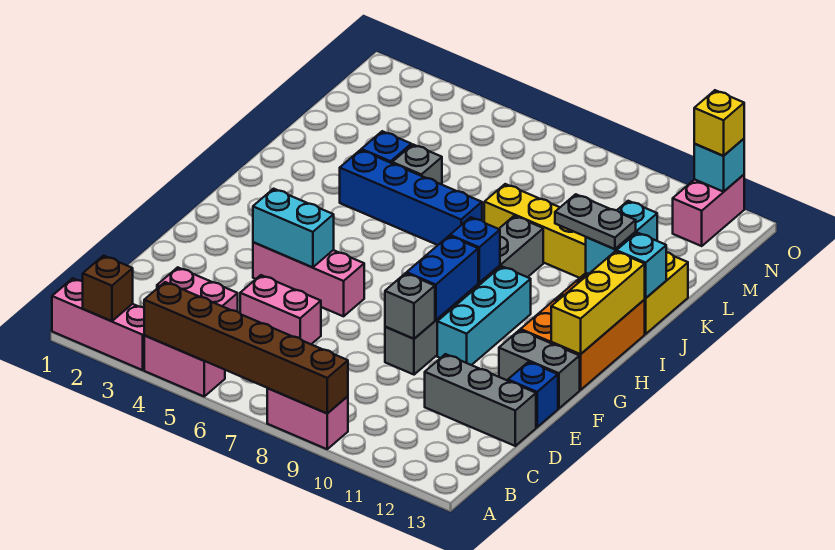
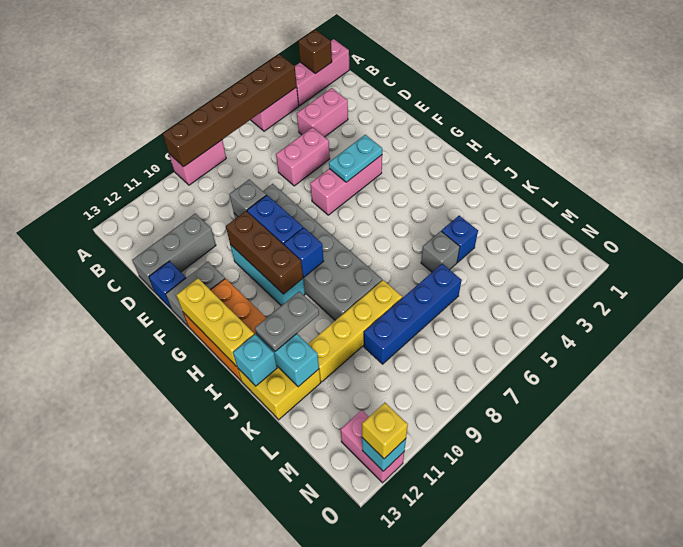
grey 1x6 brick [385,216,543,375] -> grey 2x6 brick [234,184,382,320]
cyan 1x2 brick [253,189,334,268] -> cyan 1x2 plate [329,135,382,182]
none -> brown 1x3 brick [226,211,303,294]
blue 1x4 brick [340,150,482,245] -> blue 1x4 brick moved to [364,264,462,364]

